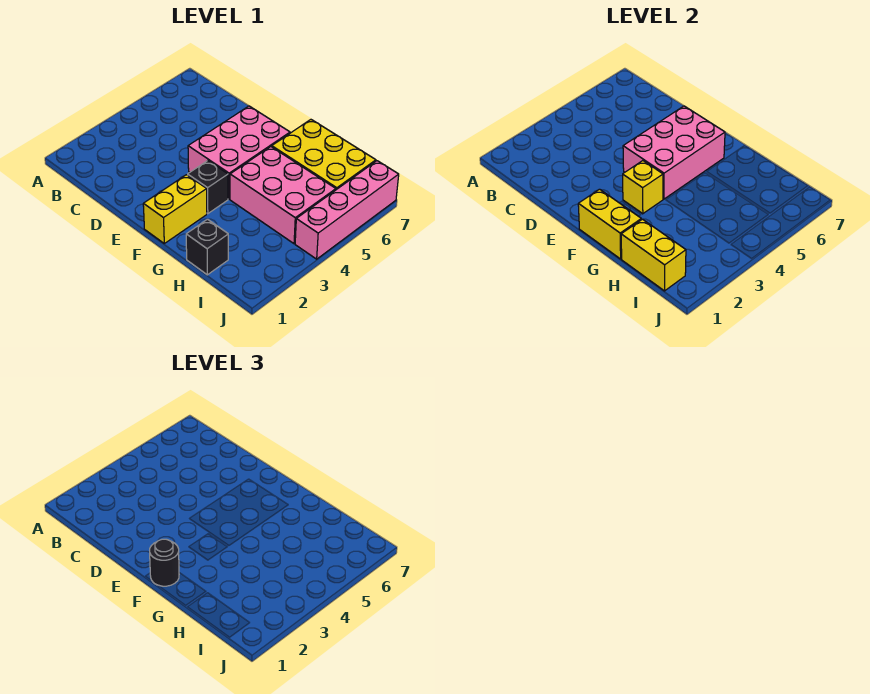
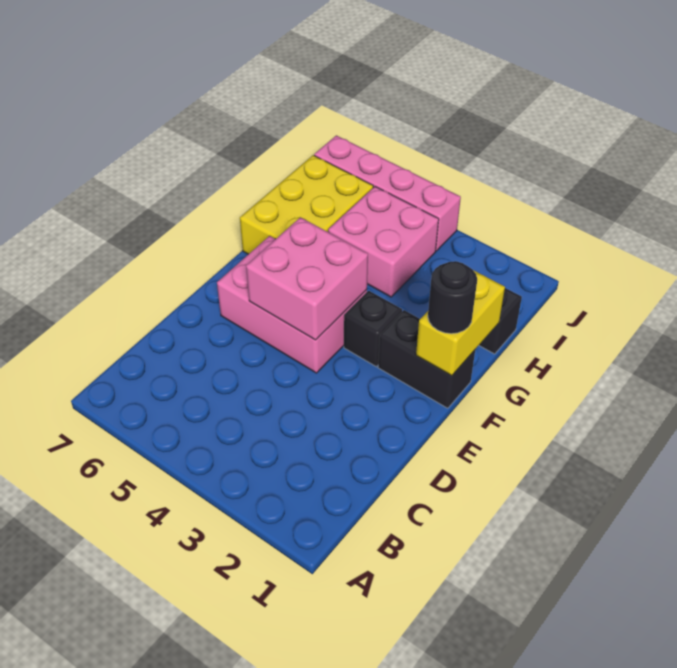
pink 2x3 brick [623,106,725,199] -> pink 2x2 brick [246,217,368,340]
yellow 1x2 brick [143,175,207,243] -> black 1x2 brick [378,310,475,408]
yellow 1x1 brick [623,161,663,214] -> none
pink 2x3 brick [230,147,336,244] -> pink 2x2 brick [328,187,439,297]
yellow 1x2 brick [621,219,686,291] -> none

